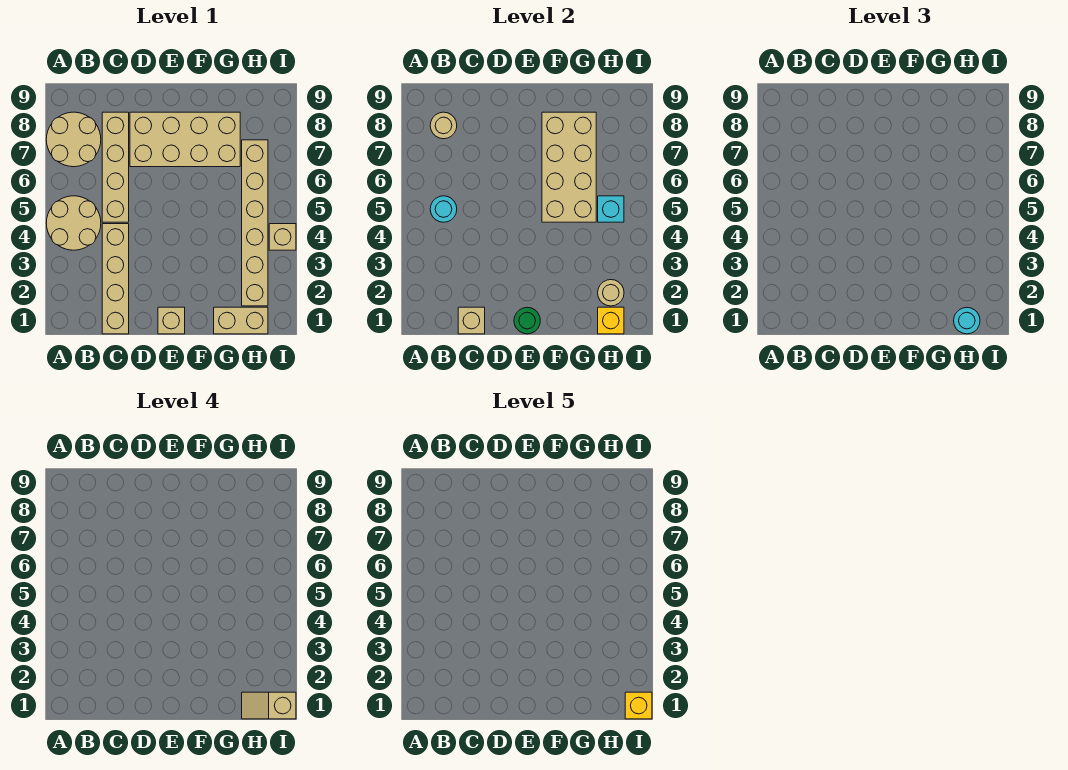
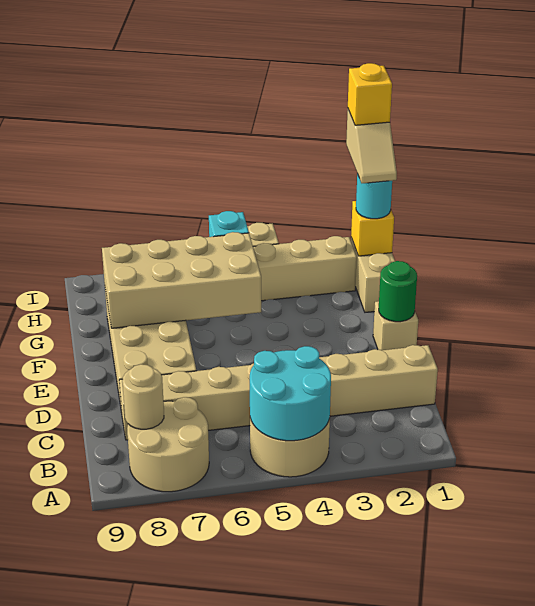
cyan 1x1 round brick [430,196,457,222] -> cyan 2x2 round brick [250,346,331,441]
tan 1x1 brick [458,307,485,334] -> none
tan 1x1 round brick [598,280,624,306] -> none

